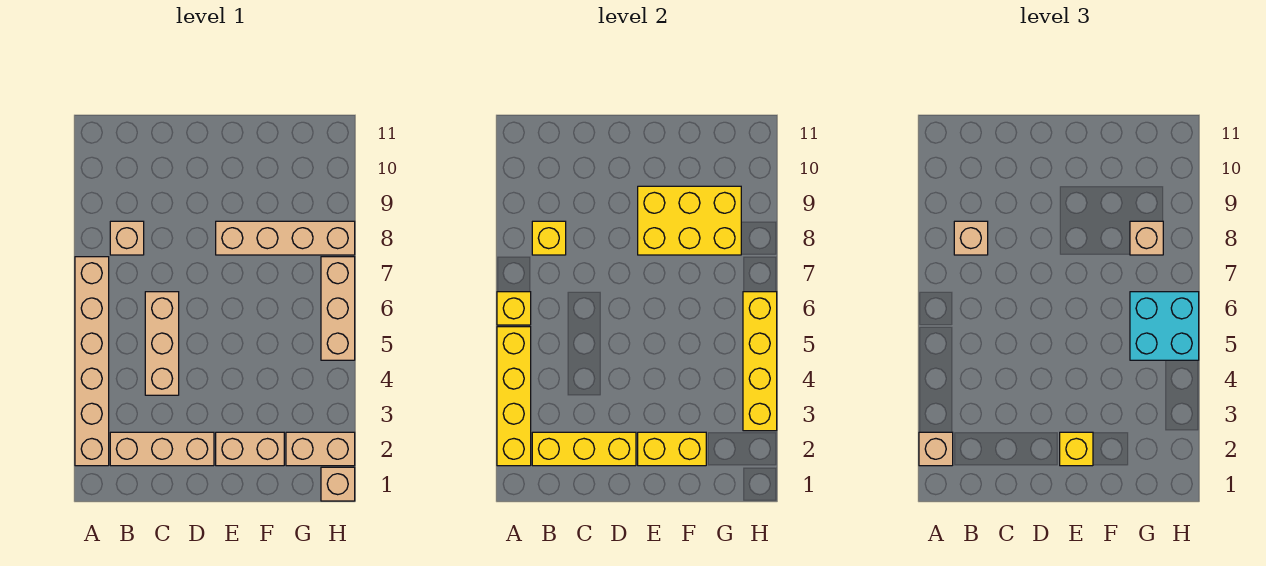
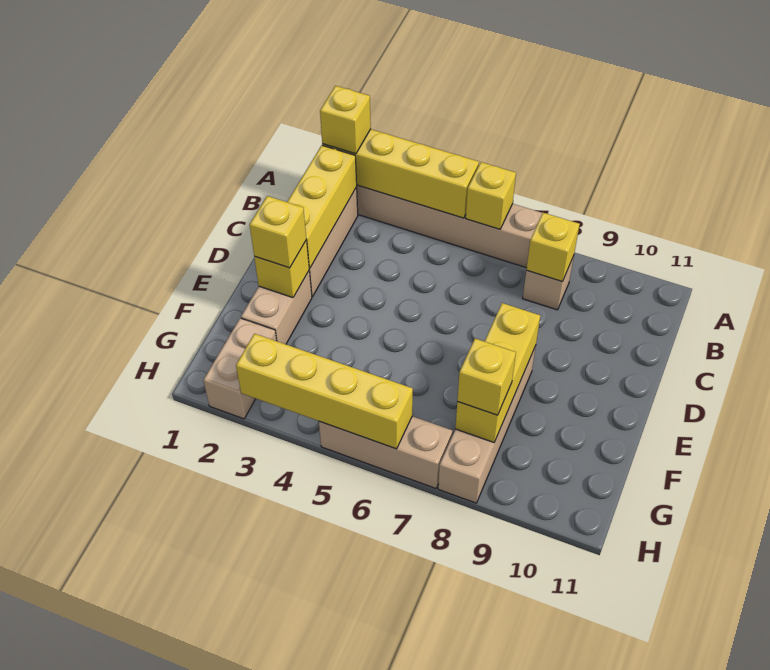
tan 1x1 brick [919,432,953,466] -> yellow 1x1 brick [320,86,371,154]
tan 1x1 brick [954,221,988,255] -> none
tan 1x3 brick [145,292,179,395] -> none
yellow 1x2 brick [638,432,706,466] -> yellow 1x1 brick [254,240,309,298]
yellow 2x3 brick [638,186,741,255] -> yellow 1x3 brick [455,303,540,442]
cyan 2x2 brick [1130,292,1199,360] -> none
tan 1x1 brick [1130,221,1163,255] -> yellow 1x1 brick [457,339,516,415]
tan 1x1 brick [321,467,355,501] -> none

